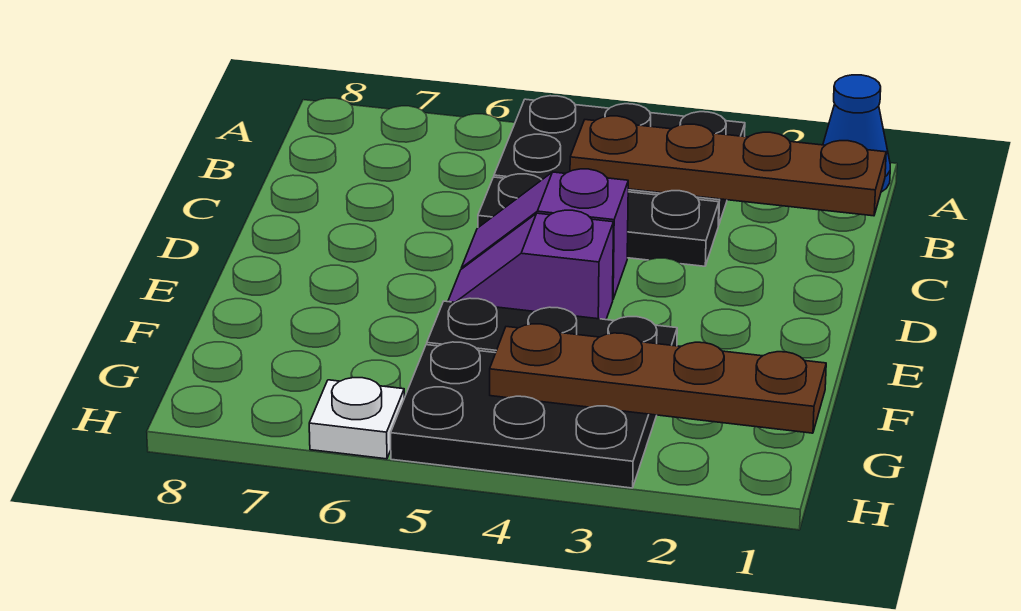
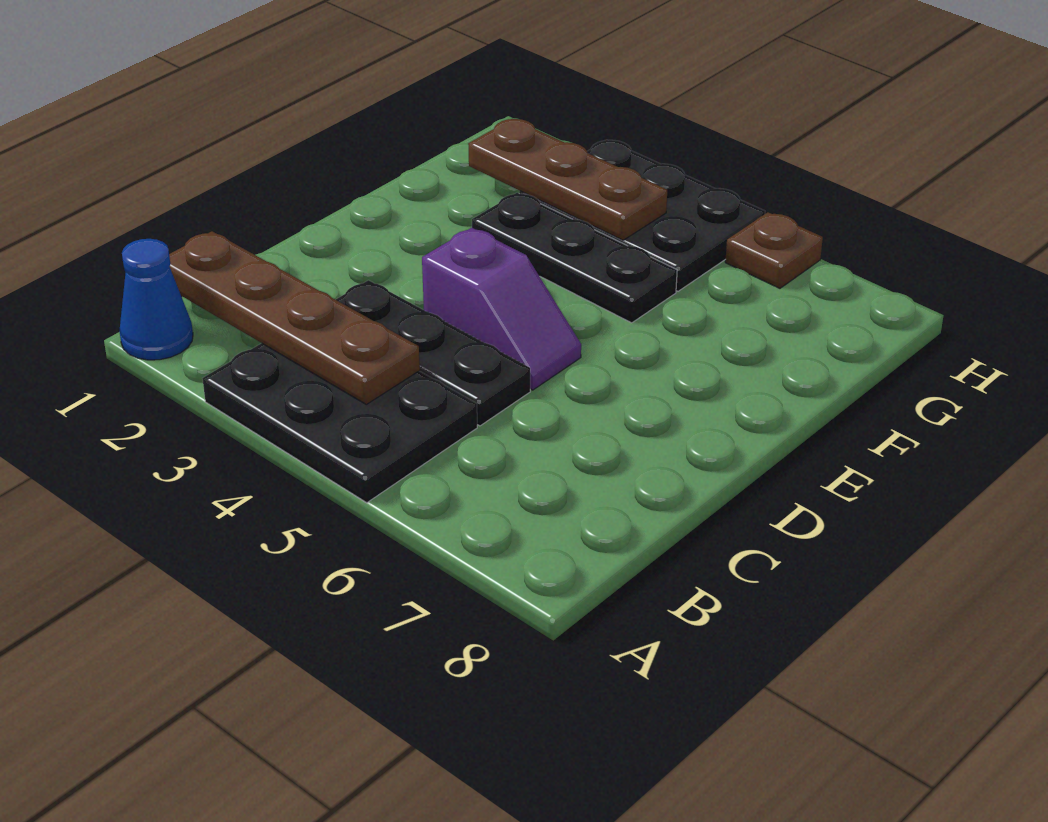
purple 1x2 slope [448,210,614,320] -> none
brown 1x4 plate [490,324,826,433] -> brown 1x3 plate [468,119,667,240]
white 1x1 plate [309,378,404,459] -> brown 1x1 plate [725,212,823,288]

